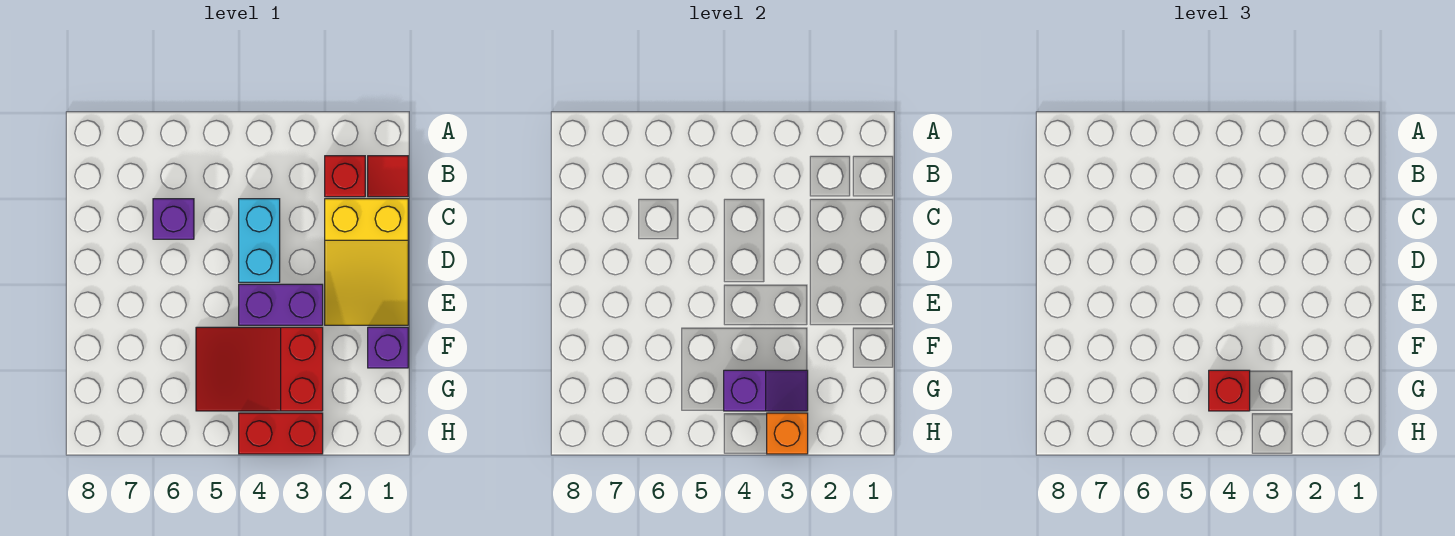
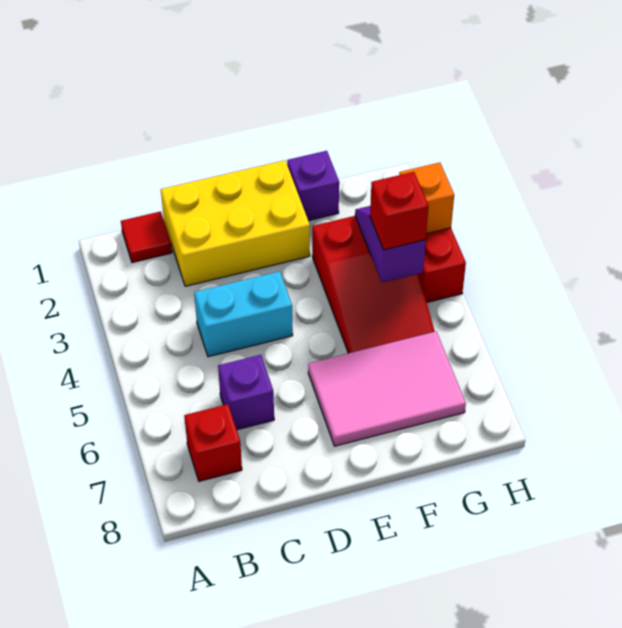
red 1x1 brick [325,156,365,197] -> red 1x1 brick moved to [184,404,242,481]
yellow 2x3 slope [325,199,408,325] -> yellow 2x3 brick [161,160,310,286]
purple 1x2 brick [239,284,323,325] -> none
none -> pink 2x3 tile [308,332,466,446]

